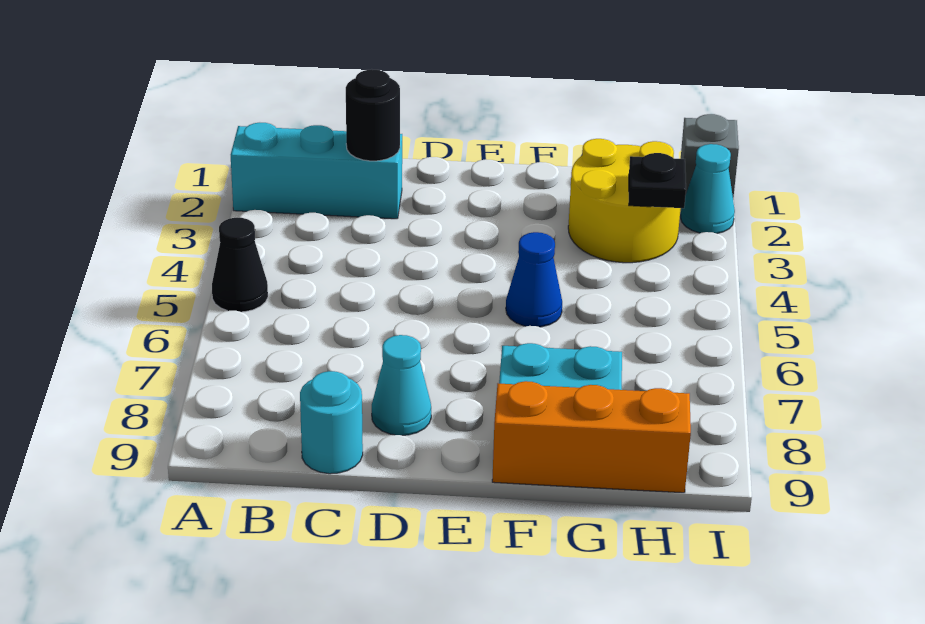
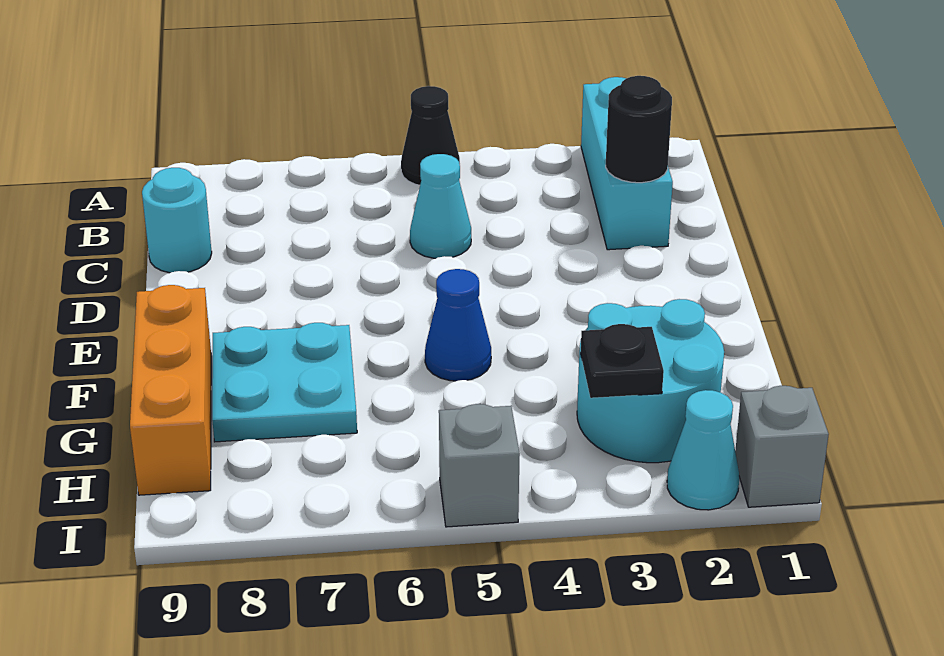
cyan 1x1 cone [372,335,431,435] -> cyan 1x1 cone moved to [410,154,471,258]
yellow 2x2 round brick [568,139,681,263] -> cyan 2x2 round brick [577,299,724,463]
none -> grey 1x1 brick [439,404,520,527]

